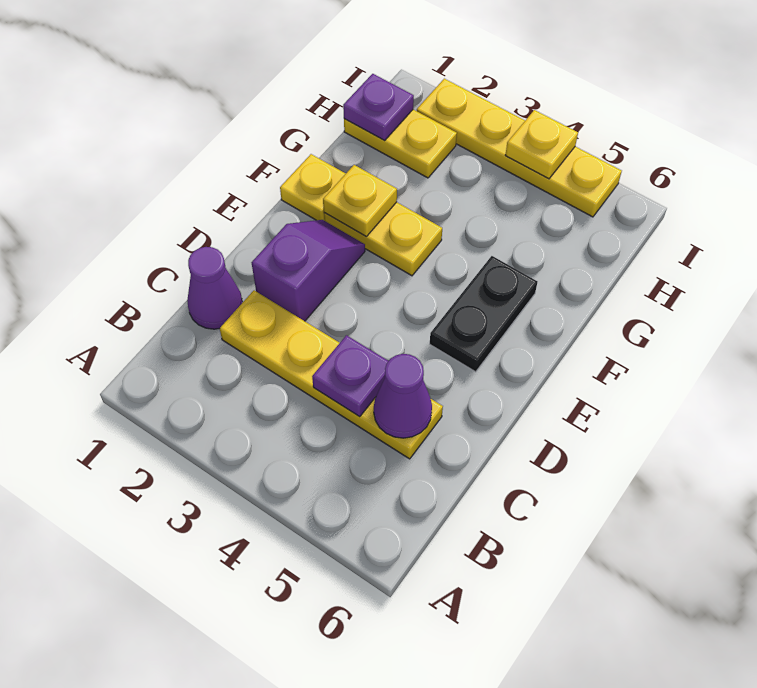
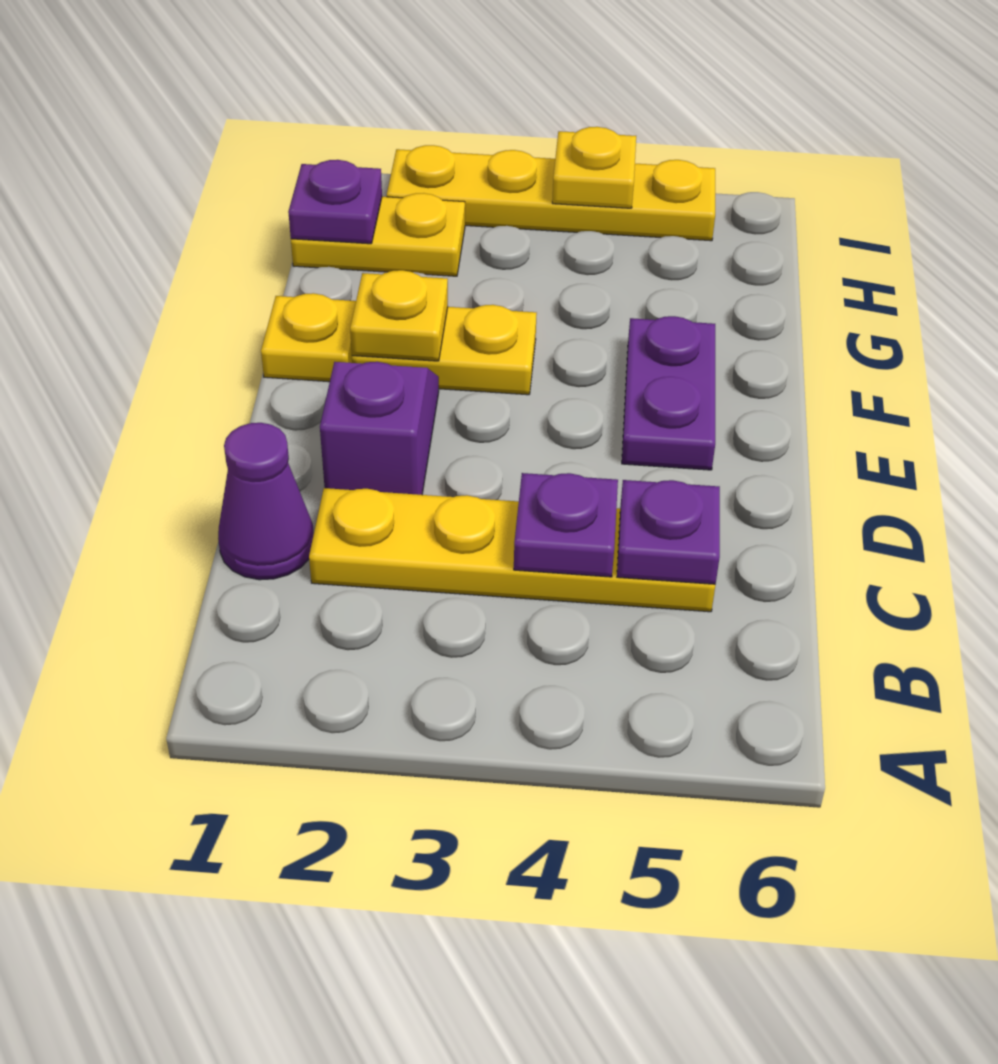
purple 1x1 cone [374,354,432,438] -> purple 1x1 plate [617,480,720,584]
black 1x2 plate [430,256,538,372] -> purple 1x2 plate [622,316,715,470]

